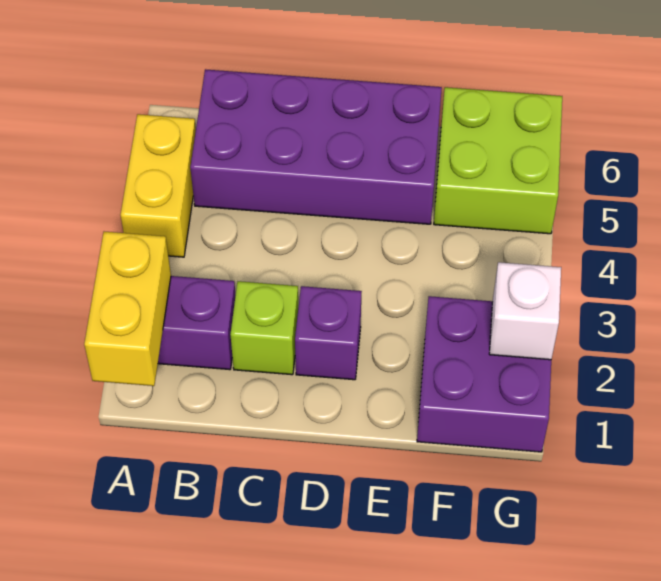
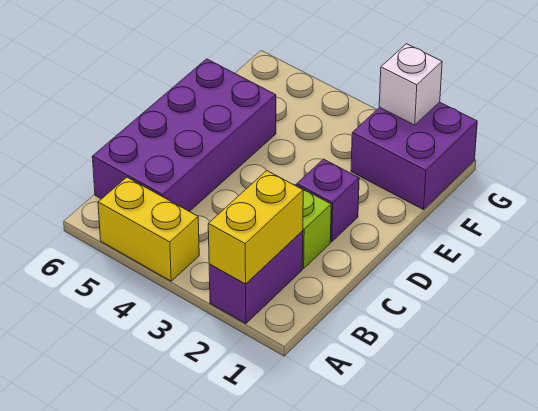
yellow 1x2 brick [84,232,171,386] -> yellow 1x2 brick turned to [208,171,303,284]
lime 2x2 brick [434,87,562,234] -> none

